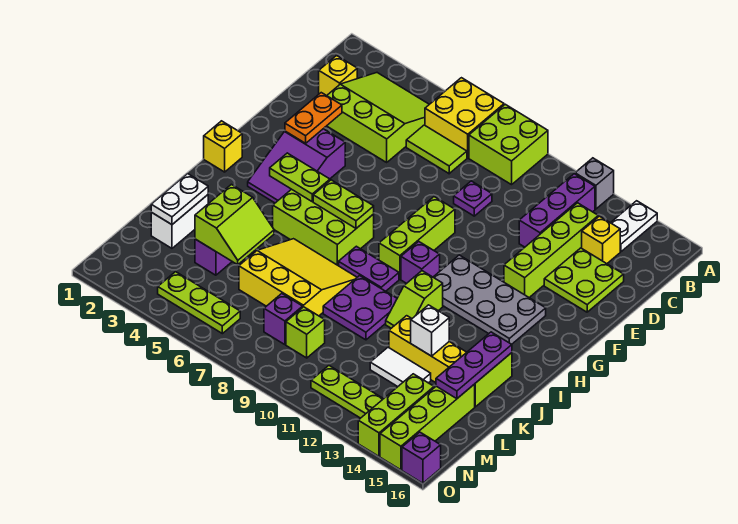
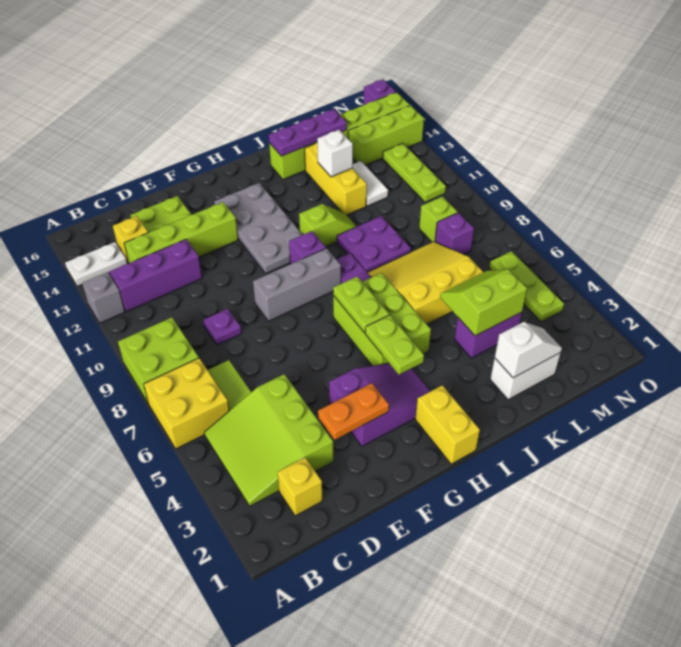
lime 1x3 brick [379,197,455,279] -> grey 1x3 brick [253,248,341,321]
yellow 1x1 brick [204,121,242,172] -> yellow 1x2 brick [415,385,480,464]
yellow 3x3 slope [239,239,357,316] -> yellow 3x3 slope turned to [367,242,483,324]
white 1x2 plate [151,174,208,225] -> white 1x2 slope [495,322,562,378]

